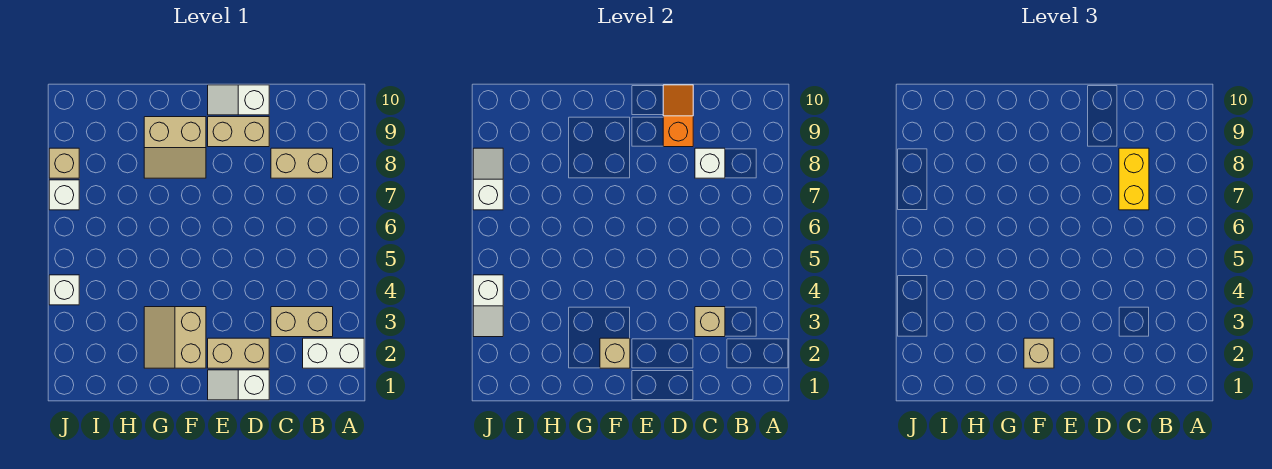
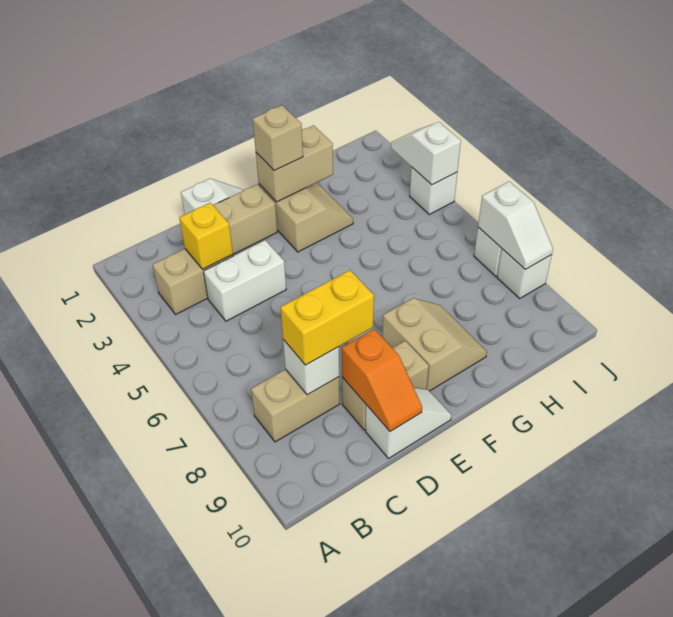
white 1x2 brick [303,338,364,368] -> white 1x2 brick moved to [204,240,286,321]
tan 1x1 brick [695,307,725,337] -> yellow 1x1 brick [179,203,233,269]
yellow 1x2 brick [1119,148,1149,210] -> yellow 1x2 brick turned to [281,270,374,365]
tan 1x1 brick [600,338,630,368] -> tan 1x2 brick [256,125,333,202]
tan 2x2 slope [144,117,206,178] -> tan 2x2 slope turned to [382,298,487,391]
tan 1x1 brick [49,148,79,178] -> white 1x1 brick [497,249,552,298]

